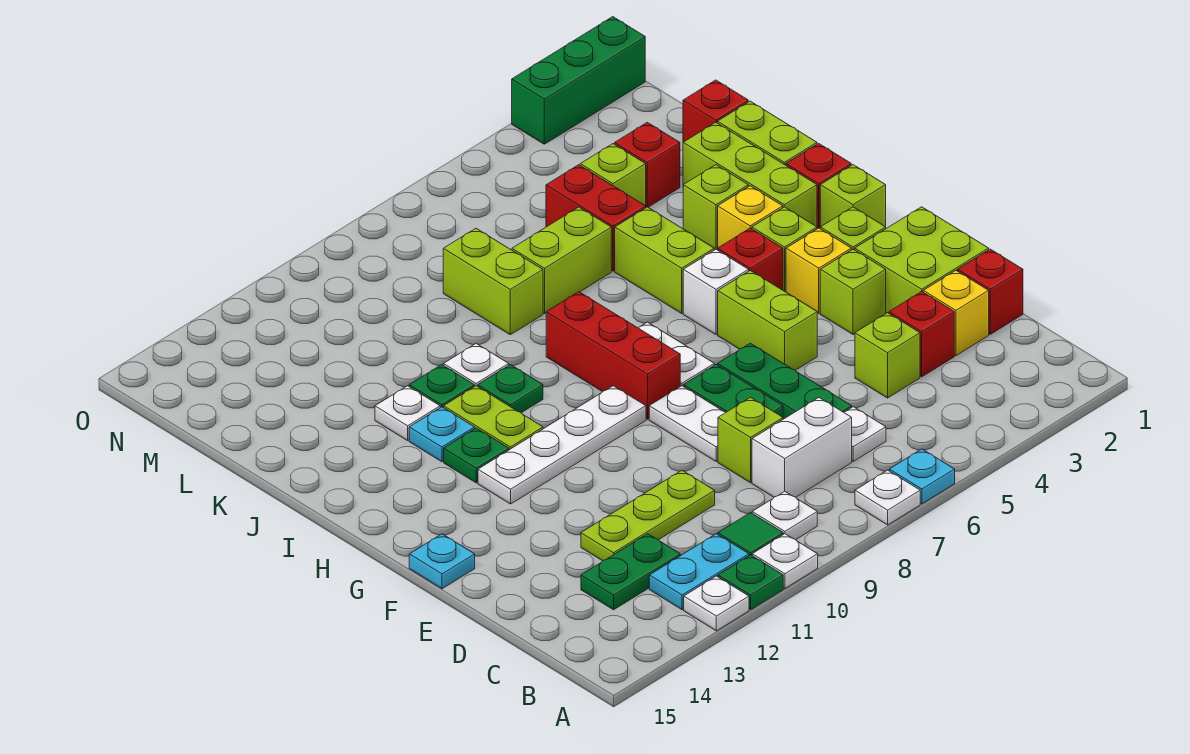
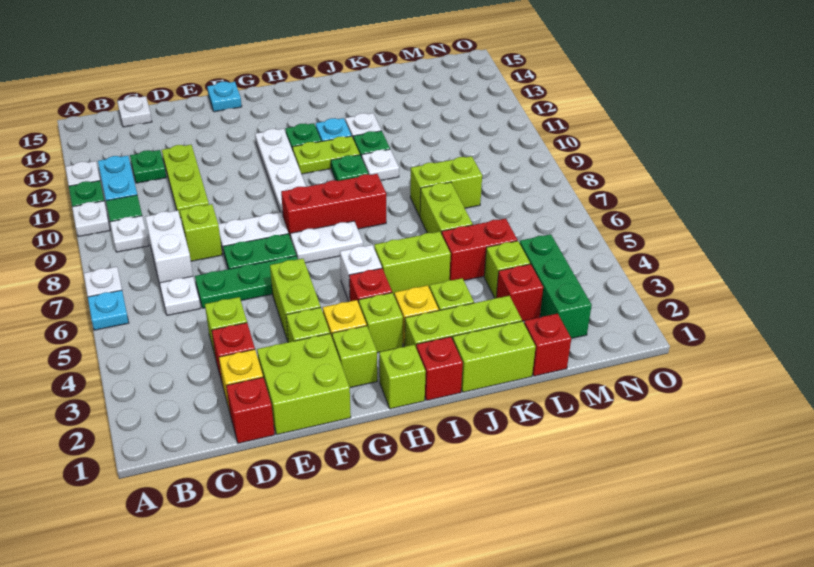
green 1x2 plate [581,534,680,610] -> green 1x1 plate [130,150,166,183]
none -> white 1x1 plate [117,96,152,127]
lime 1x2 brick [718,270,817,370] -> lime 1x2 brick turned to [270,259,321,342]
green 1x3 brick [512,17,645,144] -> green 1x3 brick moved to [520,234,592,339]

